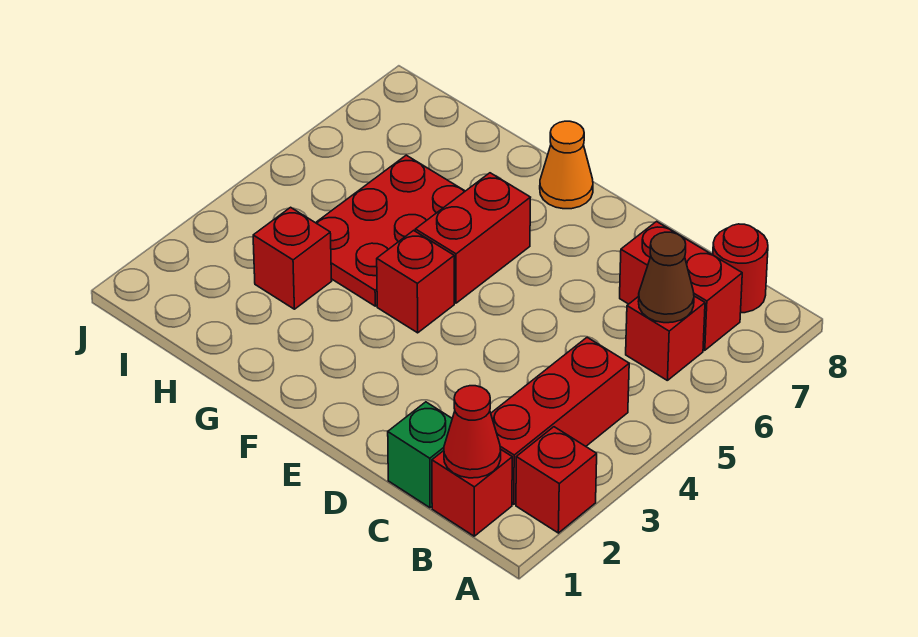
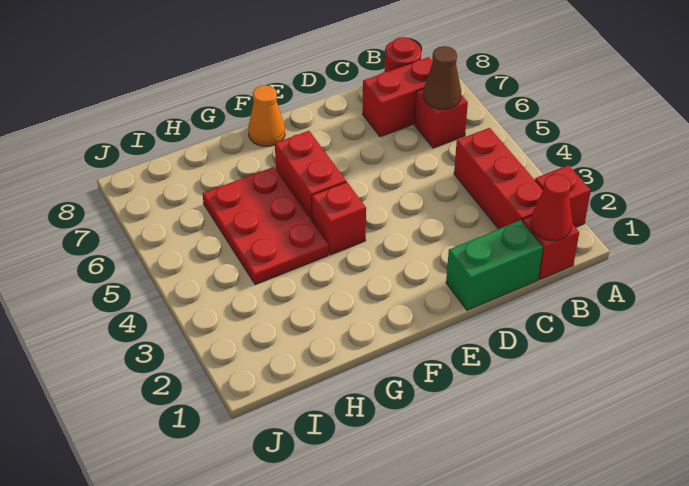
green 1x1 brick [388,402,452,508] -> green 1x2 brick [446,220,543,310]
red 1x1 brick [253,207,332,309] -> none

